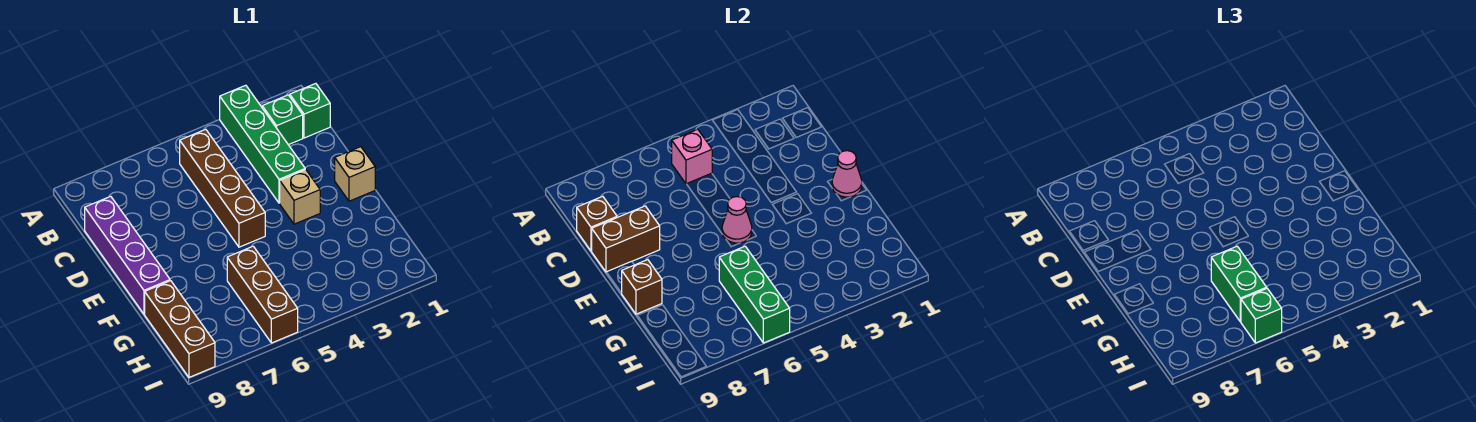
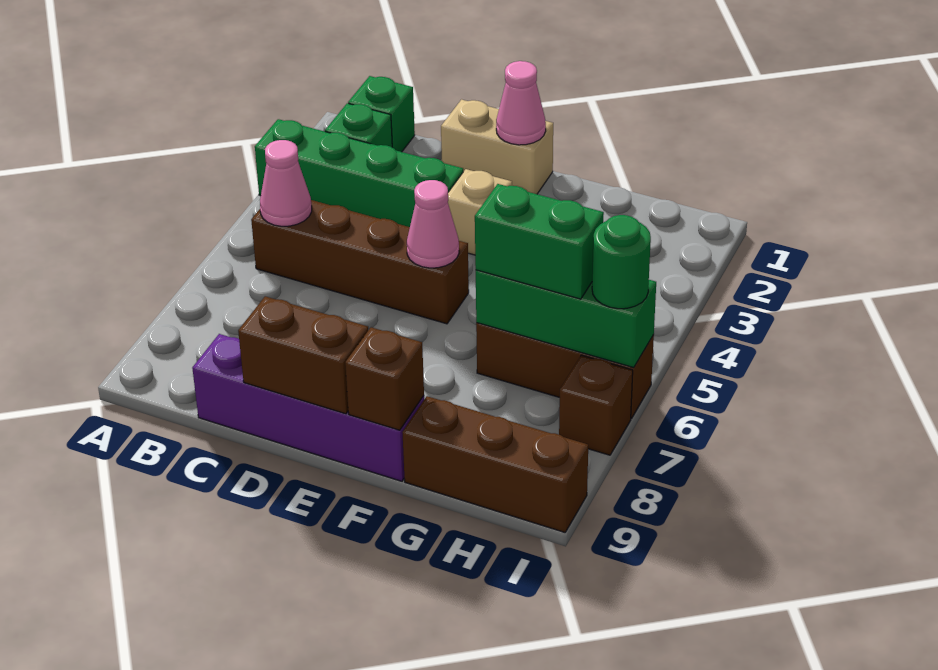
pink 1x1 brick [672,129,712,184] -> pink 1x1 cone [260,140,312,226]
brown 1x1 brick [577,196,617,251] -> brown 1x1 brick moved to [559,355,633,455]
brown 1x2 brick [592,206,660,272] -> brown 1x2 brick turned to [238,296,368,414]
tan 1x1 brick [335,147,375,201] -> tan 1x2 brick [441,99,553,194]
green 1x1 brick [1241,289,1282,343] -> green 1x1 round brick [592,215,651,309]

